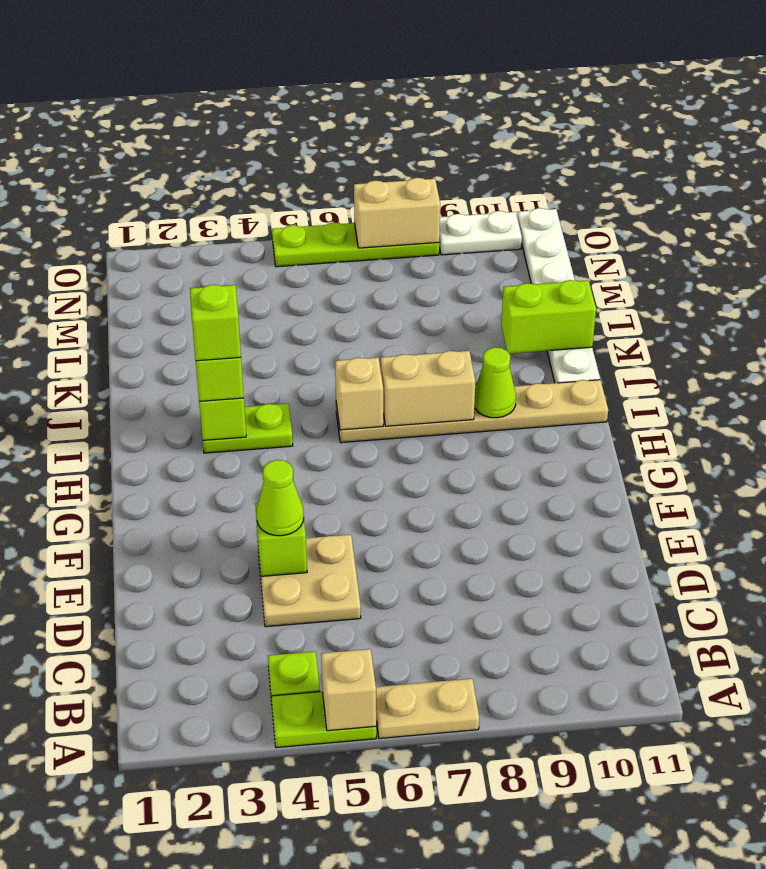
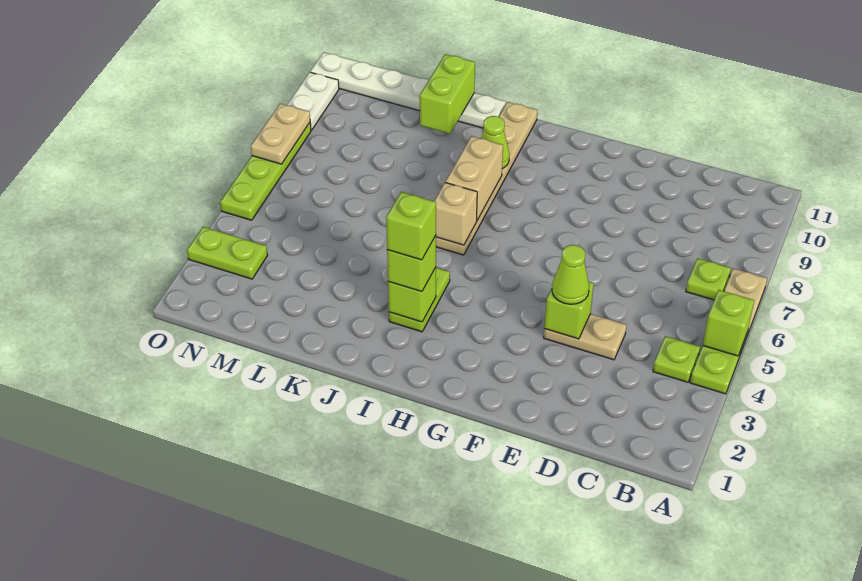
tan 1x1 brick [321,649,376,731] -> lime 1x1 brick [703,290,754,356]
none -> lime 1x1 plate [686,258,731,300]
tan 2x2 plate [258,535,361,627] -> tan 1x2 plate [544,314,627,360]
none -> lime 1x2 plate [187,227,268,279]
tan 1x2 brick [354,178,440,248] -> tan 1x2 plate [251,103,310,164]

